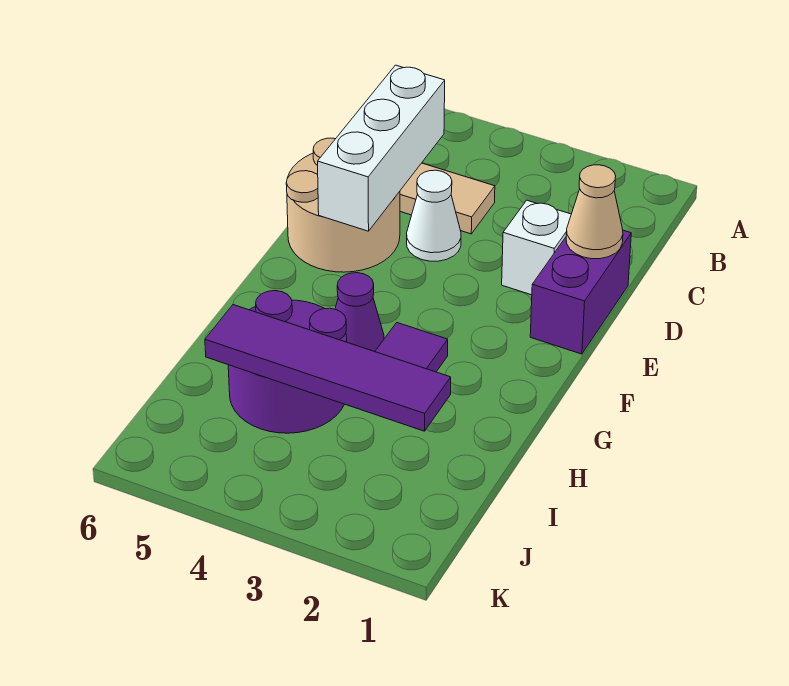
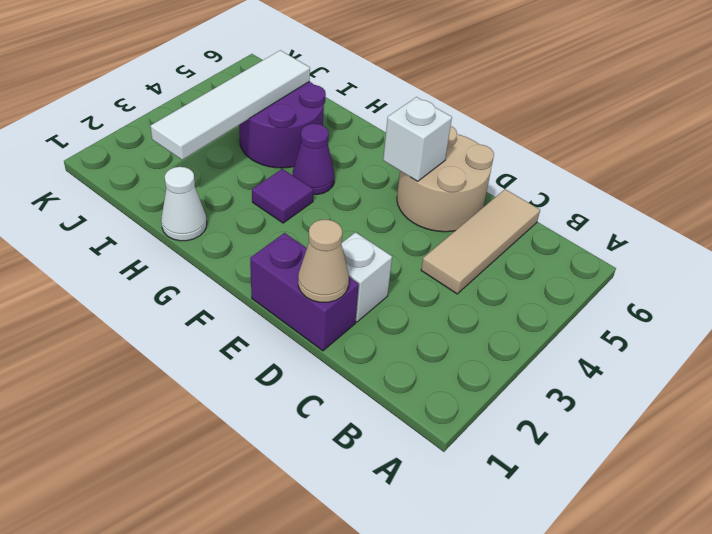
white 1x3 brick [318,65,445,231] -> white 1x1 brick [383,97,452,181]
white 1x1 cone [407,170,461,261] -> white 1x1 cone moved to [161,167,207,241]
purple 1x4 tile [205,305,451,431] -> white 1x4 tile [151,50,310,160]

